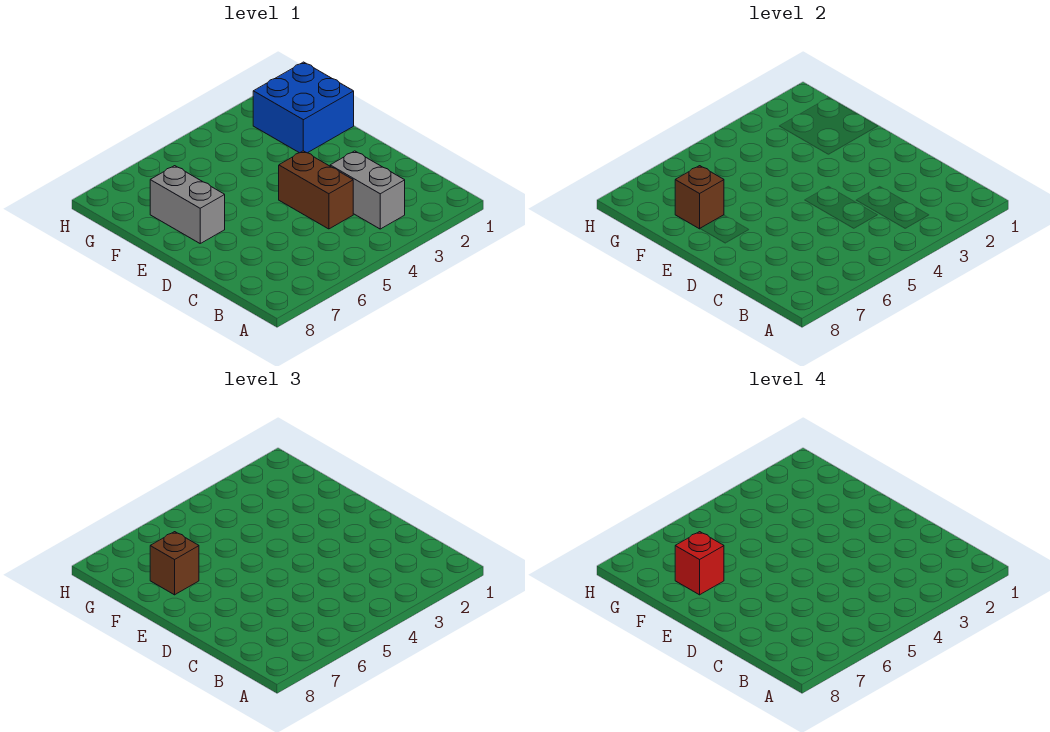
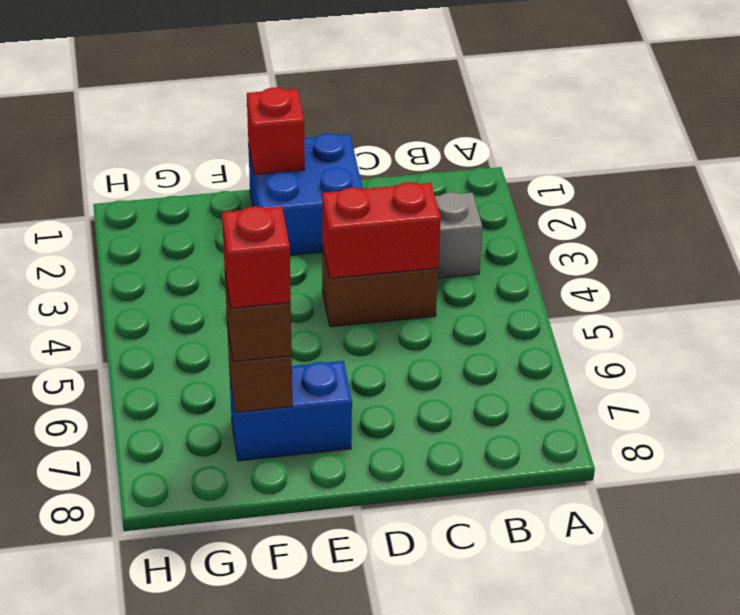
none -> red 1x2 brick [322,182,441,278]
none -> red 1x1 brick [247,87,305,175]
grey 1x2 brick [150,166,225,243] -> blue 1x2 brick [229,361,352,461]
blue 2x2 brick [253,62,354,153] -> blue 2x2 brick moved to [248,133,363,255]

